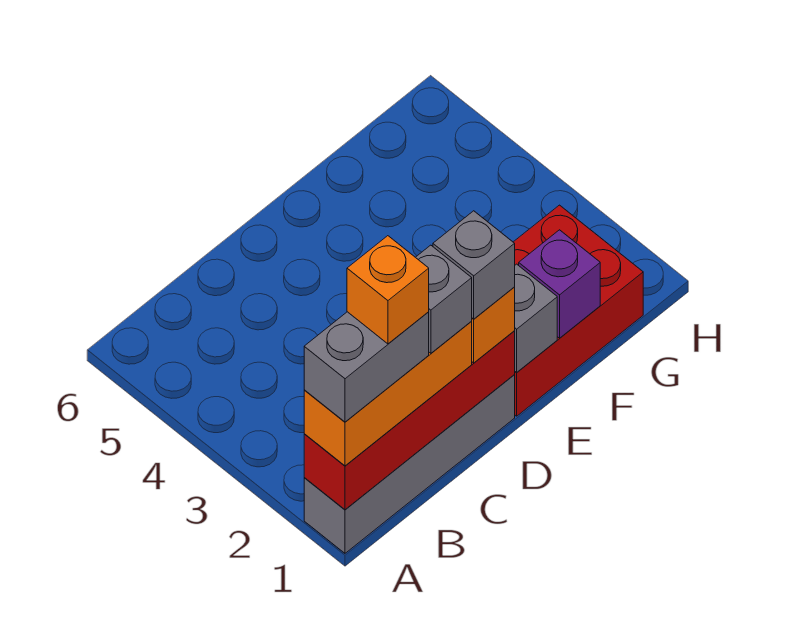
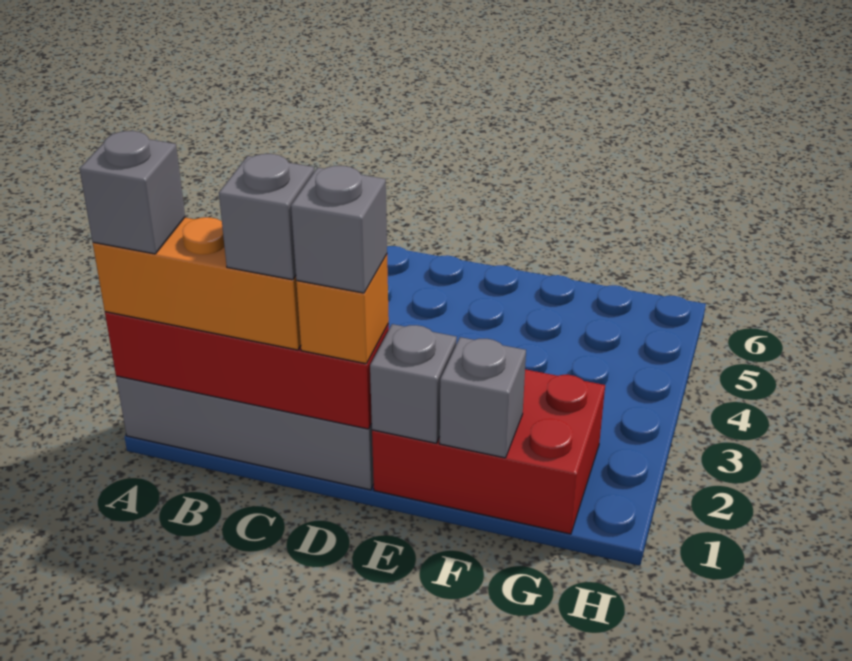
grey 1x2 brick [304,312,429,422] -> grey 1x1 brick [80,131,185,254]
orange 1x1 brick [347,236,429,344] -> none
purple 1x1 brick [519,230,600,338] -> grey 1x1 brick [440,337,526,458]

